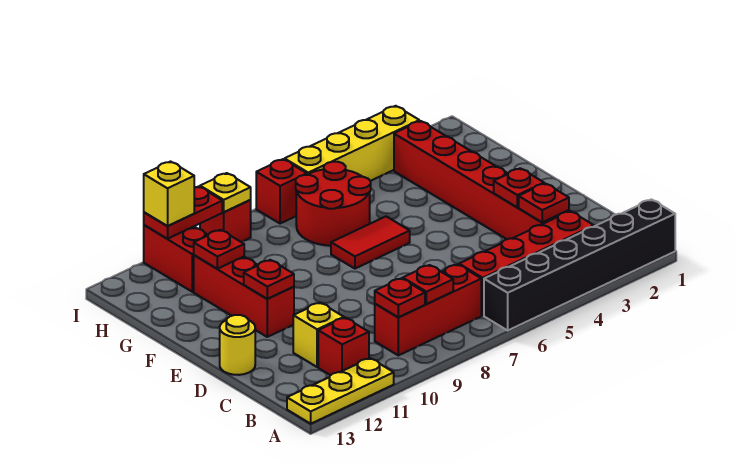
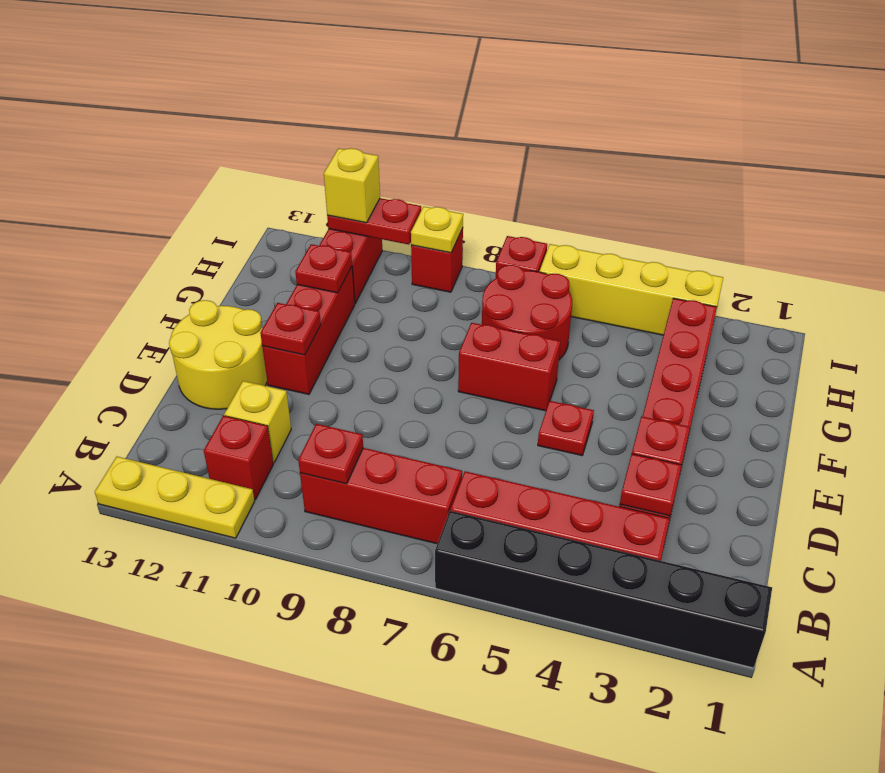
red 1x1 plate [403,265,453,304] -> red 1x1 plate moved to [538,401,594,455]
yellow 1x1 round brick [220,315,255,375] -> yellow 2x2 round brick [169,300,267,409]
red 1x2 tile [331,216,410,269] -> red 1x2 brick [458,323,560,411]

